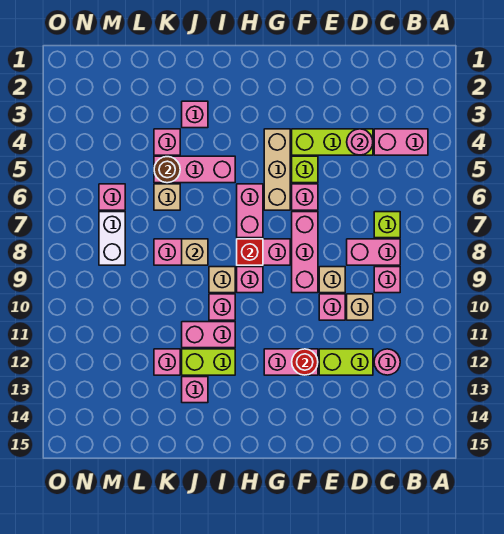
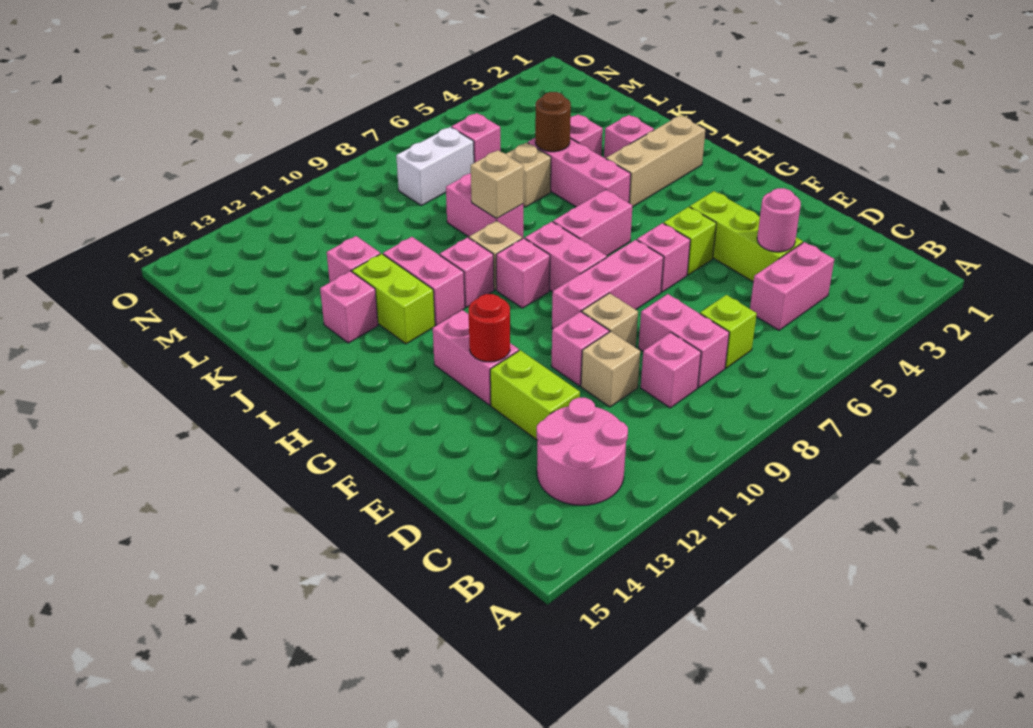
pink 1x2 brick [374,129,428,155] -> pink 1x2 brick turned to [750,242,834,330]
pink 1x1 round brick [374,349,400,375] -> pink 2x2 round brick [537,398,628,505]
tan 1x3 brick [264,129,290,210] -> tan 1x3 brick moved to [606,116,705,207]
red 1x1 brick [237,239,263,265] -> none

